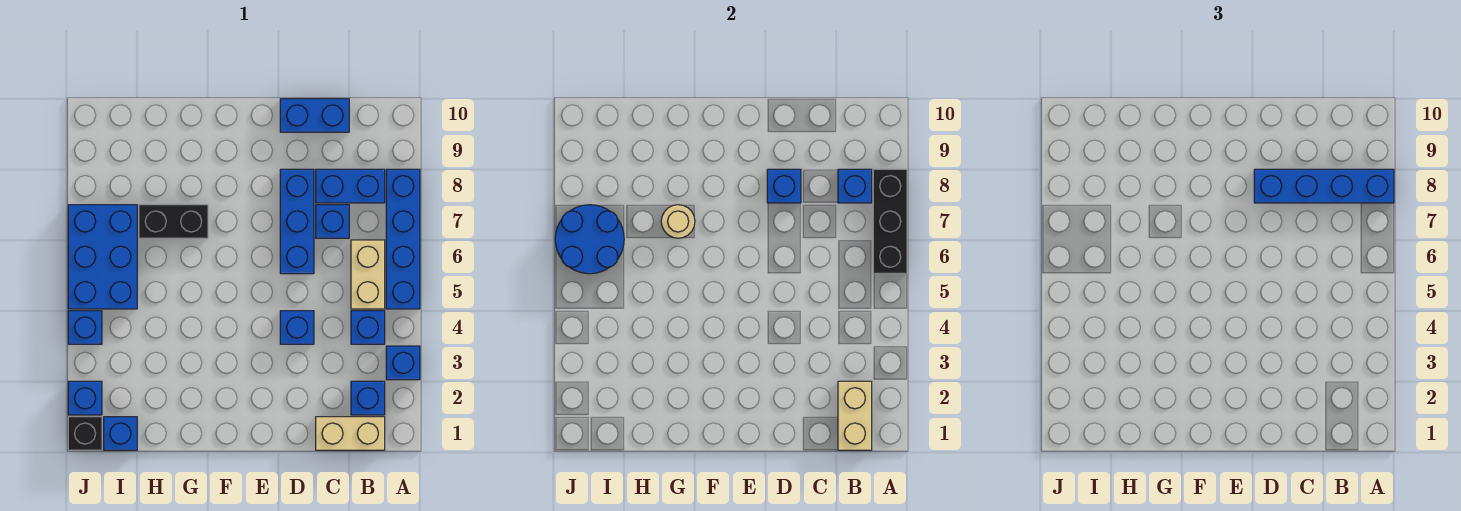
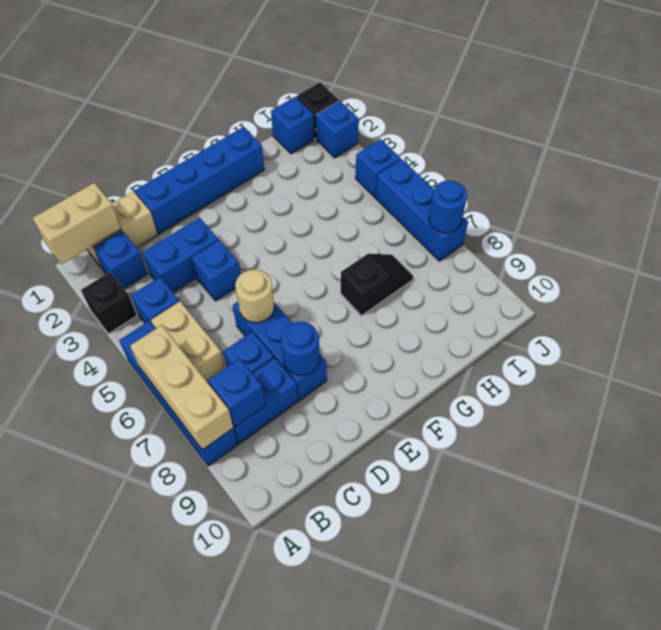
blue 1x1 brick [386,346,420,380] -> black 1x1 brick [81,272,137,334]
black 1x3 brick [873,169,907,274] -> tan 1x3 brick [130,325,233,450]
blue 1x4 brick [1254,169,1394,203] -> blue 1x4 brick moved to [135,127,264,234]
tan 1x2 brick [838,381,872,450] -> tan 1x2 brick turned to [33,183,121,264]
blue 1x2 brick [280,99,349,132] -> blue 1x2 brick moved to [142,218,218,293]
blue 1x1 brick [767,169,801,203] -> blue 1x1 round brick [281,322,319,375]
black 1x2 brick [139,205,208,238] -> black 1x2 slope [341,254,413,316]
tan 1x1 round brick [661,205,695,238] -> tan 1x1 round brick moved to [235,269,274,323]
blue 2x3 brick [68,205,137,309] -> blue 1x3 brick [376,159,468,261]
blue 2x2 round brick [555,205,624,274] -> blue 1x1 round brick [429,181,467,233]

